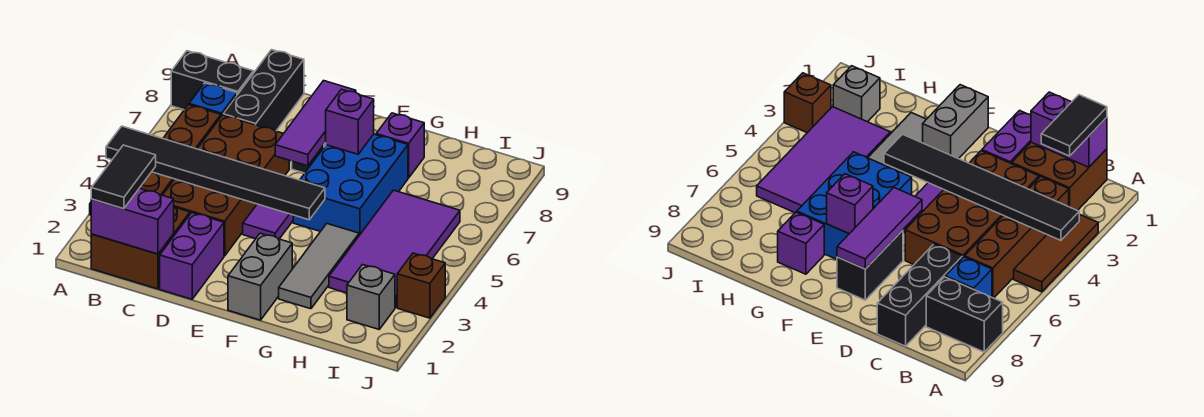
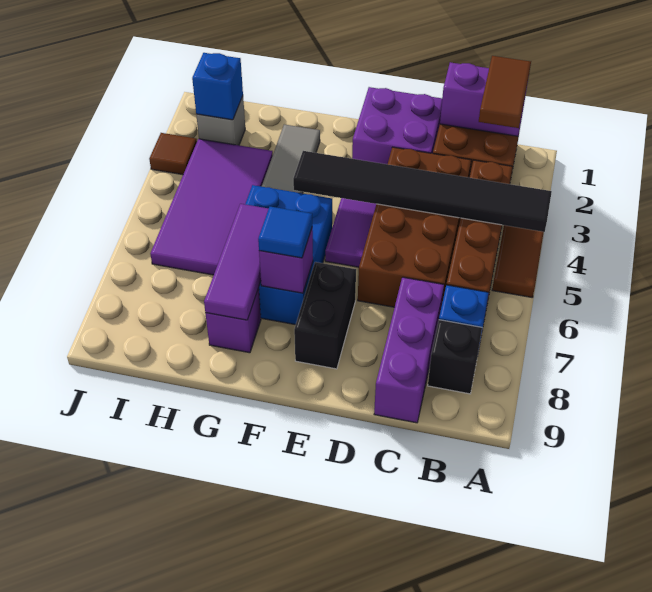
black 1x2 brick [171,51,253,110] -> black 1x1 brick [428,320,482,394]
black 1x2 tile [91,145,156,209] -> brown 1x2 tile [479,56,531,128]
black 1x3 brick [223,50,304,131] -> purple 1x3 brick [374,277,444,423]
purple 1x2 brick [160,213,224,299] -> purple 2x2 brick [352,87,442,164]
purple 1x3 tile [275,81,356,166] -> purple 1x3 tile moved to [204,204,269,320]
grey 1x2 brick [228,233,292,320] -> none
none -> blue 1x1 tile [258,207,312,258]
none -> blue 1x1 brick [192,53,243,120]
brown 1x1 brick [397,253,445,318] -> brown 1x1 tile [149,133,197,175]

